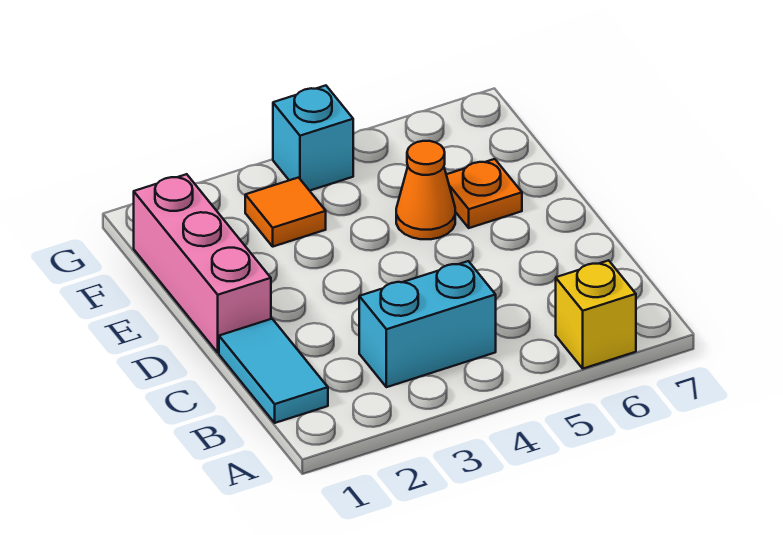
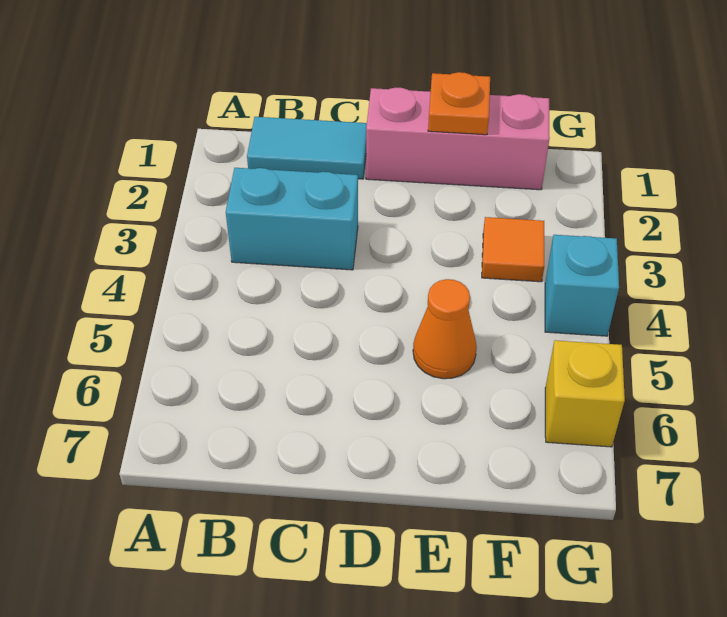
yellow 1x1 brick [556,260,636,369] -> yellow 1x1 brick moved to [545,340,625,447]
cyan 1x2 brick [359,261,496,387] -> cyan 1x2 brick turned to [226,168,358,270]
orange 1x1 plate [446,159,522,228] -> orange 1x1 plate moved to [428,72,490,135]

